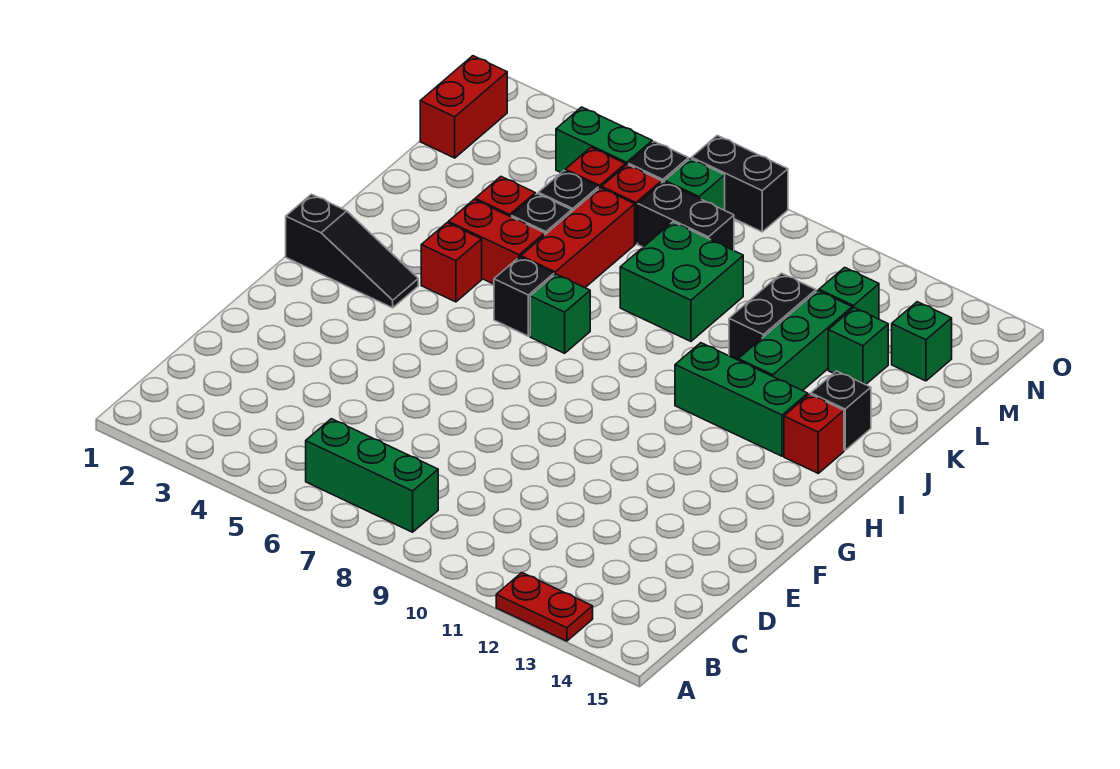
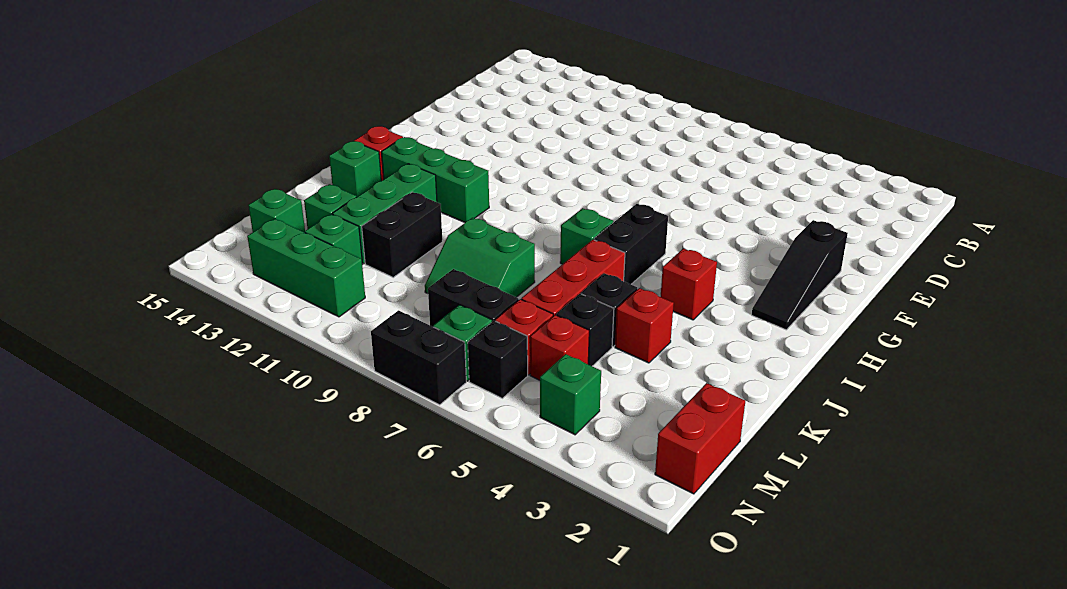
red 1x2 plate [496,573,593,641] -> none
green 1x3 brick [306,419,438,532] -> green 1x3 brick moved to [247,219,365,317]
black 1x3 slope [286,194,418,308] -> black 1x3 slope turned to [752,220,848,330]
black 1x1 brick [494,257,554,336] -> black 1x2 brick [594,204,668,284]
red 1x2 brick [448,200,545,284] -> none
black 1x1 brick [811,371,871,450] -> green 1x1 brick [329,141,381,197]
green 2x2 brick [620,222,743,341] -> green 2x2 slope [425,218,535,297]
green 1x2 brick [556,107,652,172] -> green 1x1 brick [540,354,601,435]

